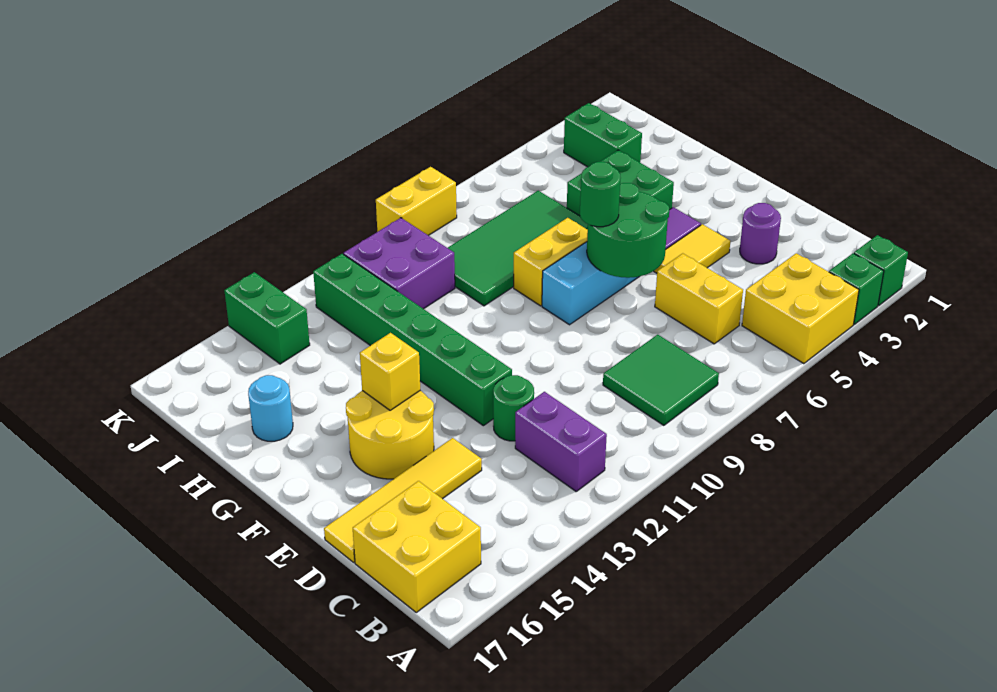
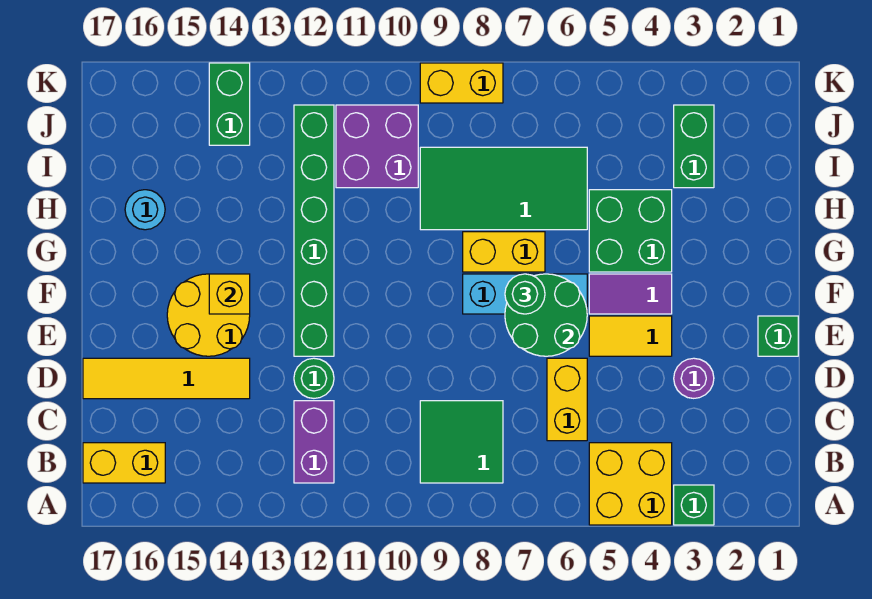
green 1x1 brick [854,235,908,306] -> green 1x1 brick moved to [758,316,798,356]
yellow 2x2 brick [353,481,481,612] -> yellow 1x2 brick [83,443,165,483]

